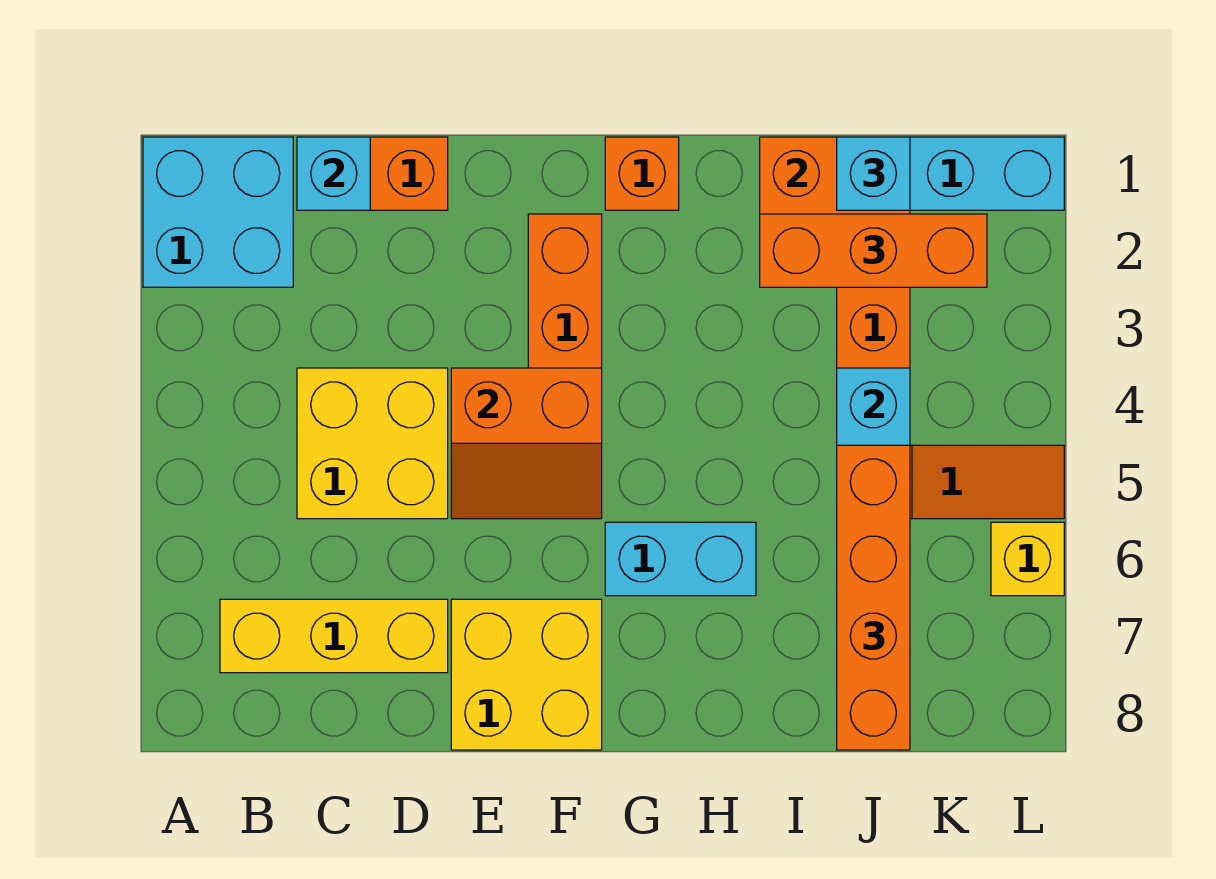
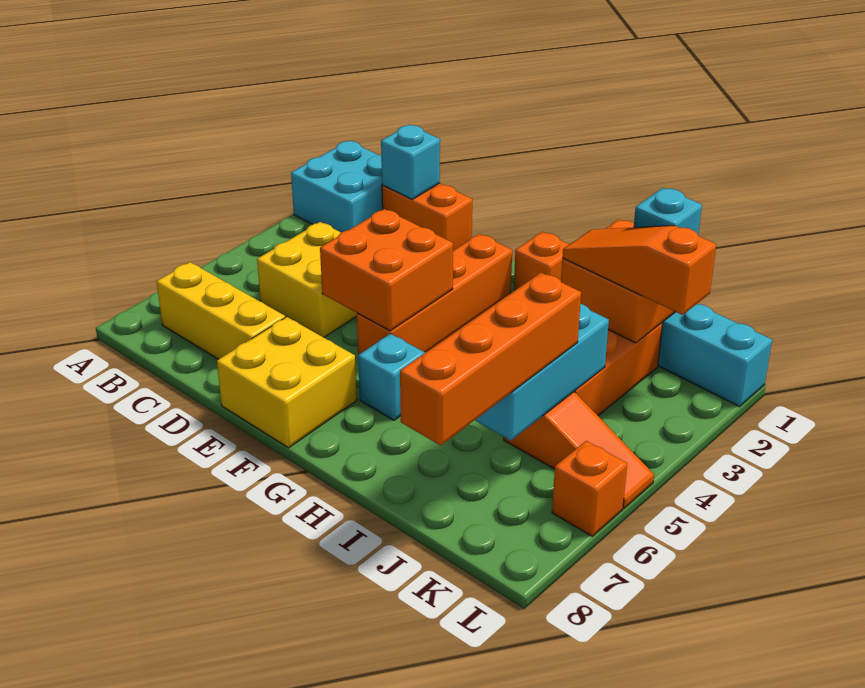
orange 2x2 slope [451,368,602,519] -> orange 2x2 brick [320,209,453,331]
cyan 1x2 brick [605,522,756,596] -> cyan 1x1 brick [358,334,425,420]
orange 1x3 brick [760,214,987,287] -> orange 1x3 slope [562,226,716,315]
yellow 1x1 brick [991,522,1064,596] -> orange 1x1 brick [552,441,627,536]

